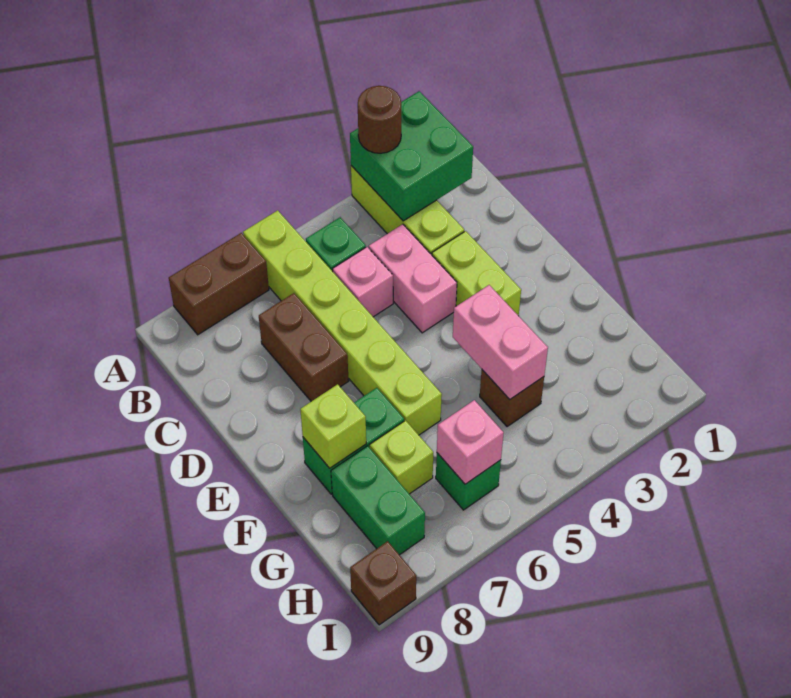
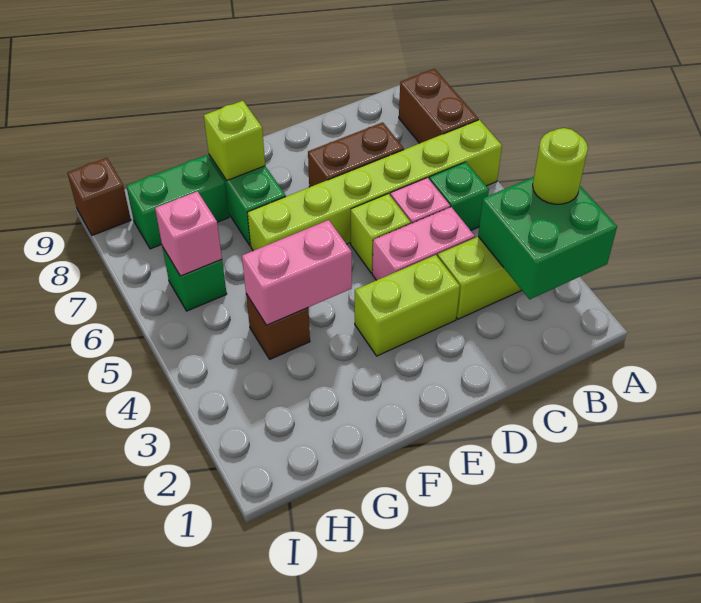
brown 1x1 round brick [358,86,401,153] -> lime 1x1 round brick [533,128,588,204]
lime 1x1 brick [370,420,433,494] -> lime 1x1 brick moved to [351,194,411,273]

